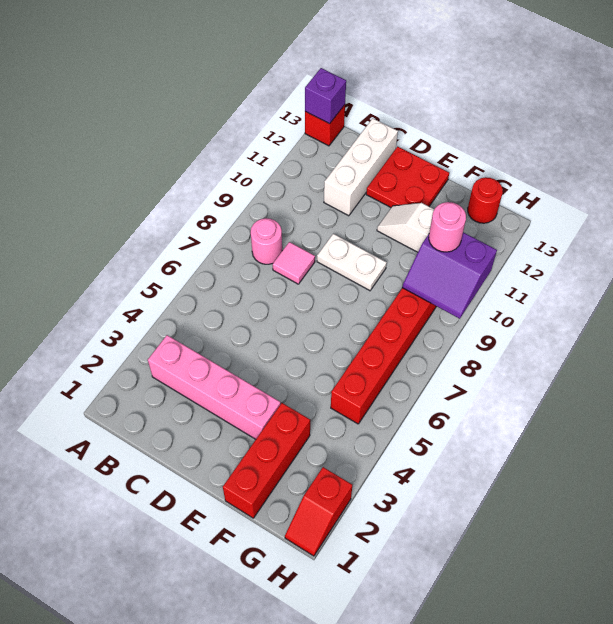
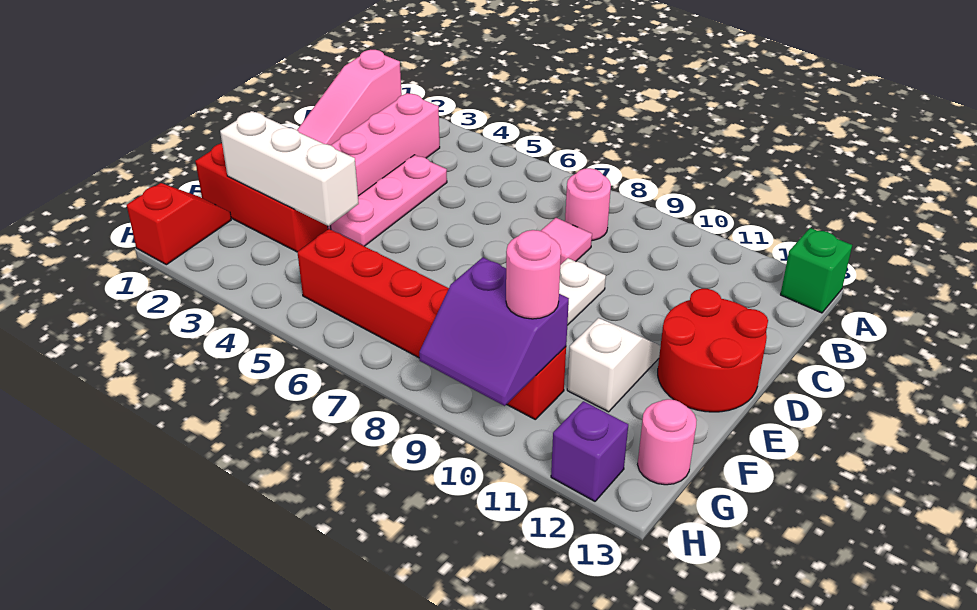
none -> pink 1x3 slope [297,50,402,145]
red 1x1 brick [305,105,345,146] -> green 1x1 brick [781,228,852,313]
purple 1x1 brick [305,68,346,124] -> purple 1x1 brick moved to [551,401,628,501]
none -> pink 1x3 plate [331,155,447,246]
white 1x3 brick [324,118,398,216] -> white 1x3 brick moved to [220,111,359,226]
red 2x2 plate [366,147,449,207] -> red 2x2 round brick [658,289,768,412]
purple 2x2 slope [402,232,497,319] -> purple 2x2 slope turned to [419,257,569,406]
red 1x1 round brick [468,177,503,223] -> pink 1x1 round brick [638,399,697,485]
red 1x2 slope [285,467,352,556] -> red 1x2 slope turned to [127,183,231,265]

